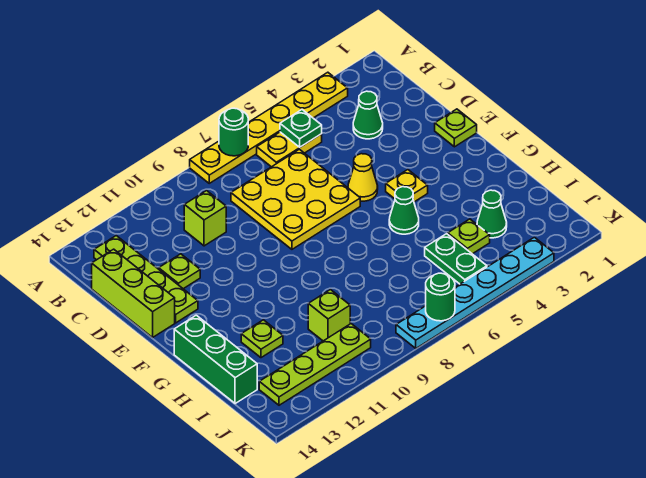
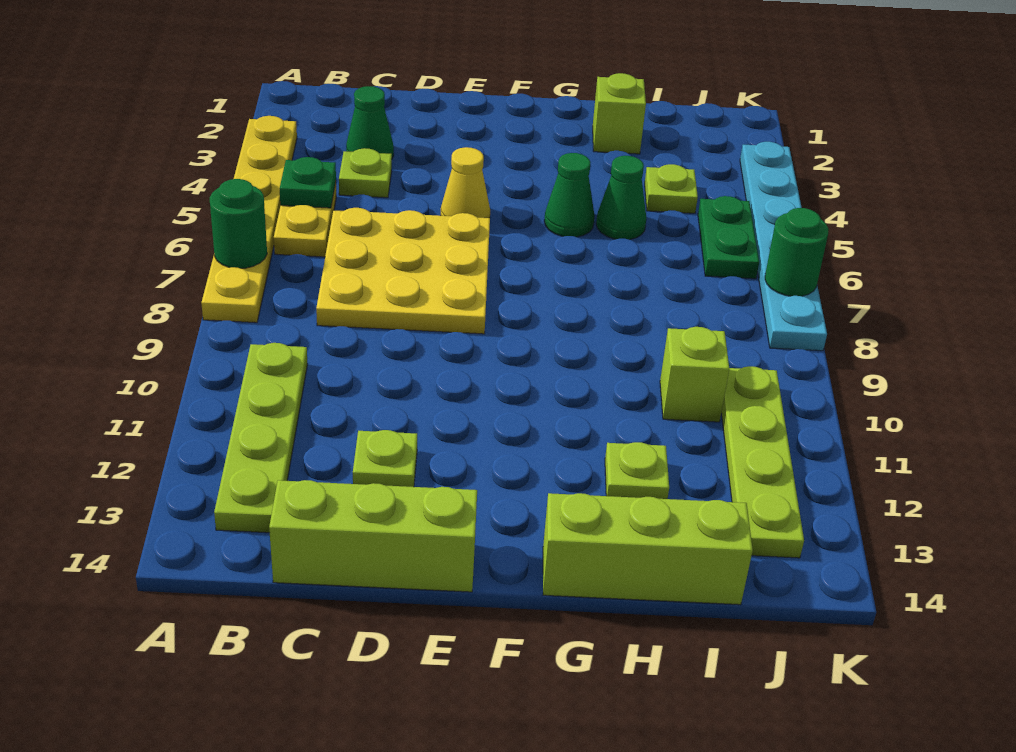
lime 1x4 plate [94,236,198,323] -> lime 1x4 plate turned to [214,343,307,533]
lime 1x1 brick [184,191,226,246] -> lime 1x1 brick moved to [593,73,646,154]
lime 1x1 plate [435,109,477,147] -> lime 1x1 plate moved to [339,148,392,198]
yellow 1x1 plate [386,170,428,202] -> none
green 1x3 brick [174,315,257,404] -> lime 1x3 brick [543,493,753,605]
green 1x1 cone [477,190,507,238] -> green 1x1 cone moved to [596,156,646,240]
green 1x2 plate [425,234,487,284] -> green 1x2 plate turned to [698,196,759,279]

